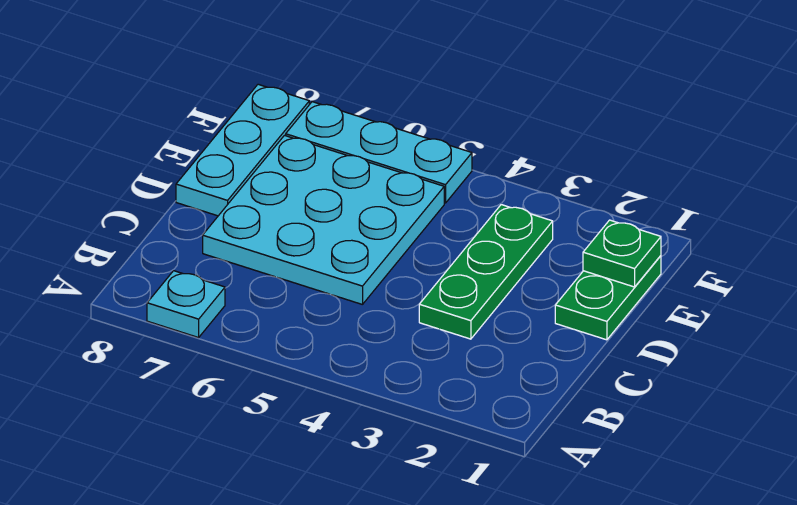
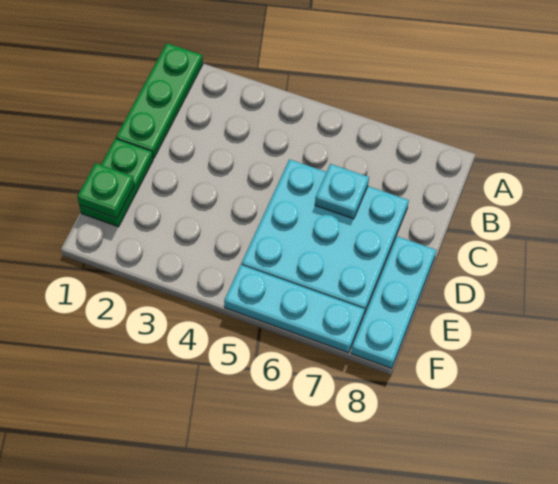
cyan 1x1 plate [147,271,225,338] -> cyan 1x1 plate moved to [315,164,369,219]
green 1x3 plate [419,205,553,339] -> green 1x3 plate moved to [116,43,203,158]

